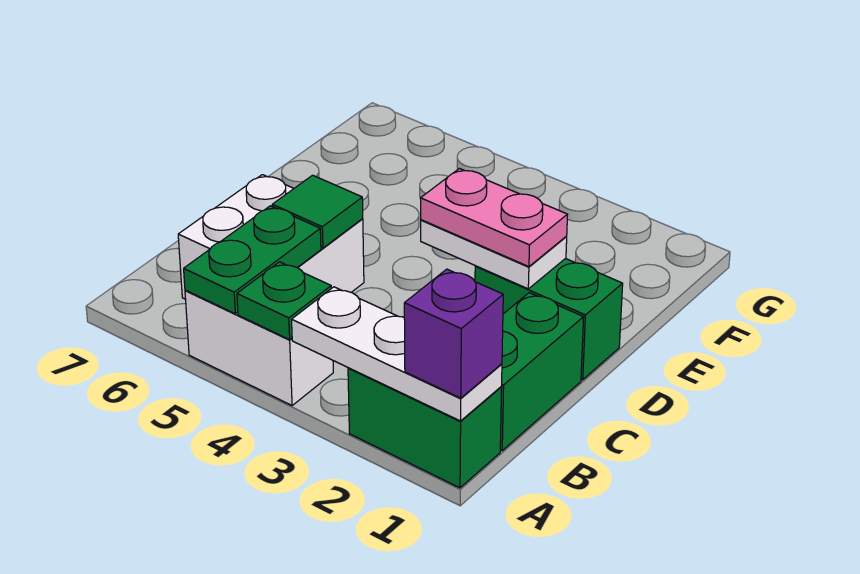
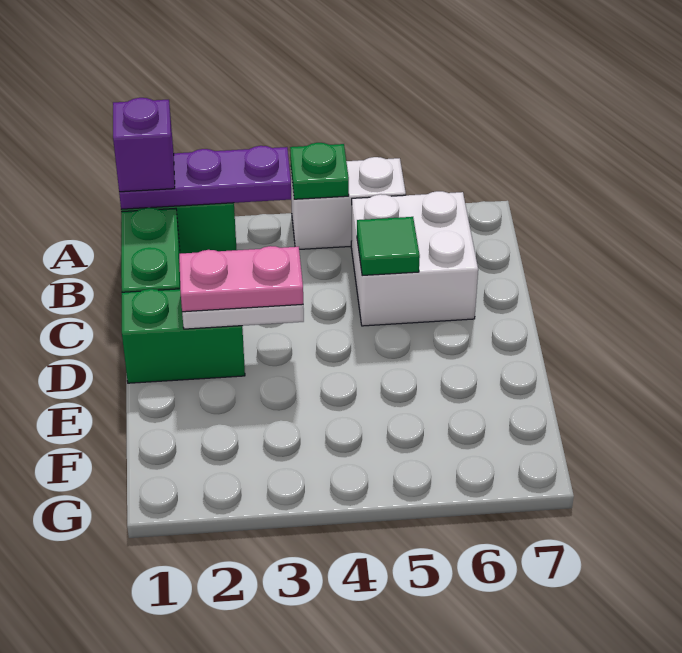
white 1x3 plate [292,287,502,421] -> purple 1x3 plate [119,146,291,209]
green 1x2 plate [184,206,321,314] -> none

